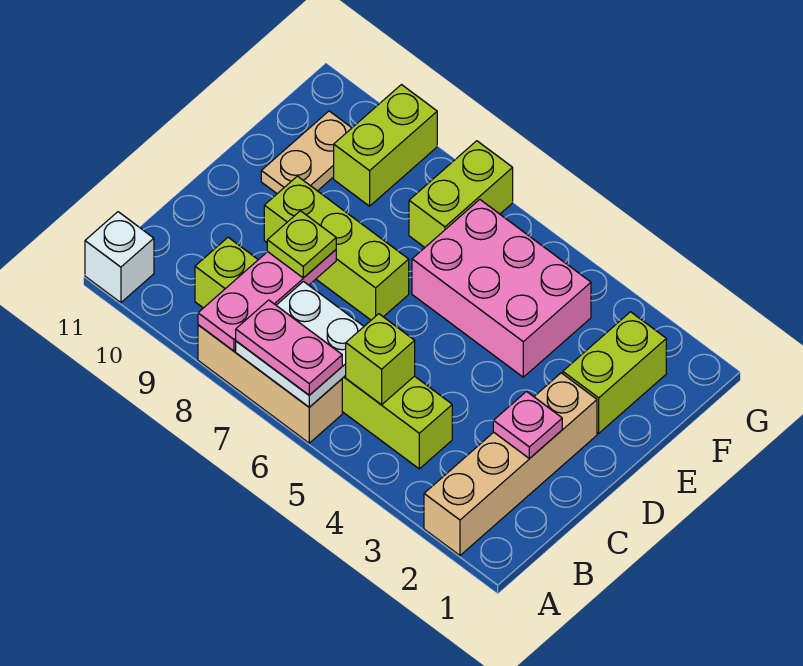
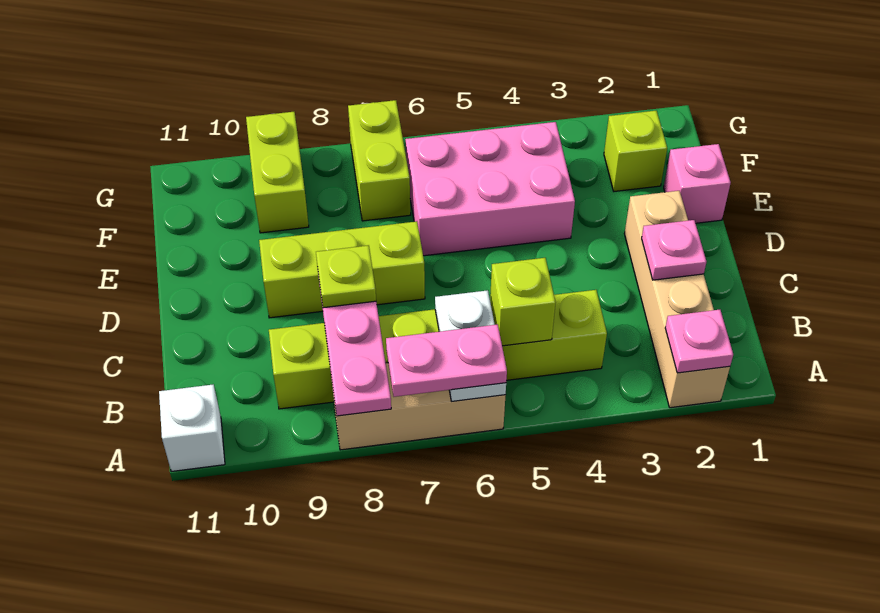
none -> pink 1x1 plate [665,310,733,373]
white 2x2 plate [236,282,364,407] -> white 1x2 plate [435,290,506,401]
none -> pink 1x1 brick [664,144,731,223]
lime 1x2 brick [563,312,666,433] -> lime 1x1 brick [604,111,667,191]
tan 1x2 plate [261,111,351,194] -> none

